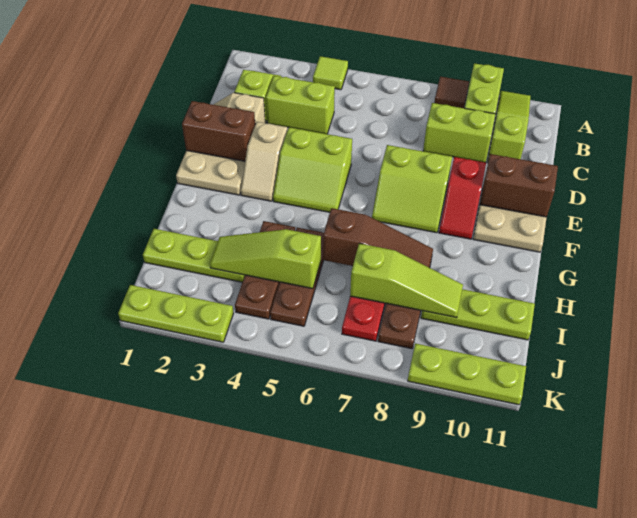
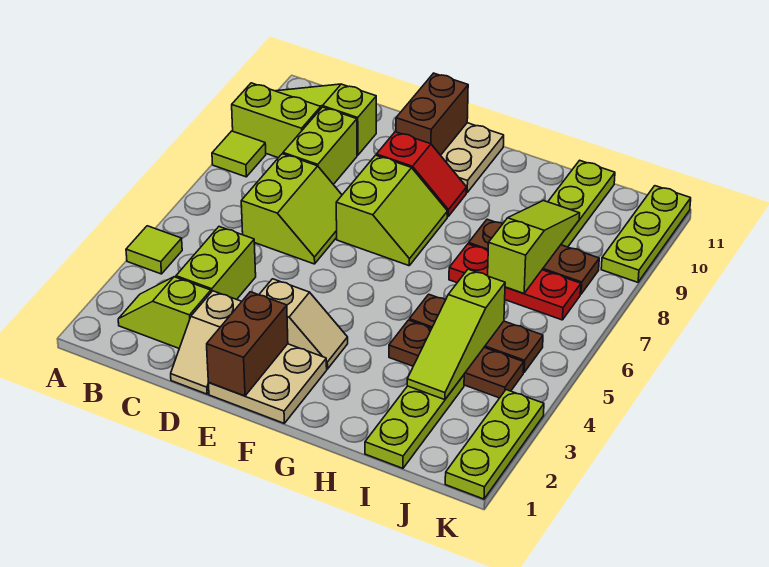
brown 1x1 tile [434,77,469,108] -> lime 1x1 tile [212,131,266,177]
lime 2x2 slope [273,127,352,212] -> lime 2x2 slope moved to [241,154,342,264]
brown 1x3 slope [323,208,433,267] -> none

